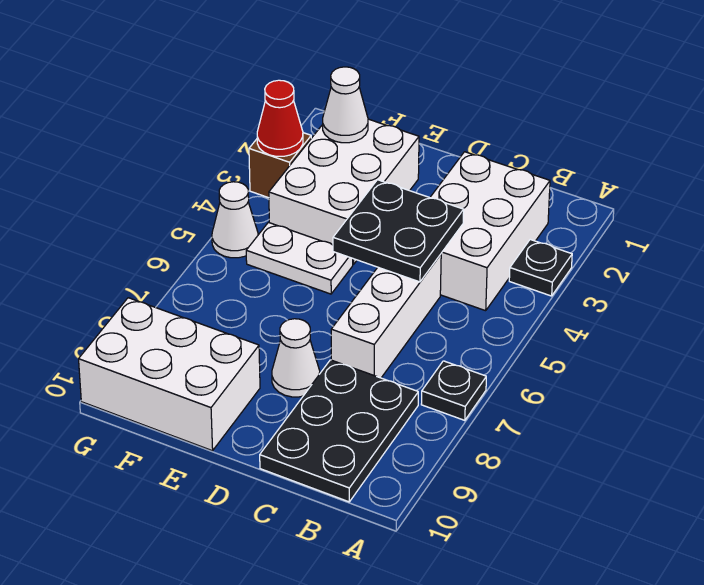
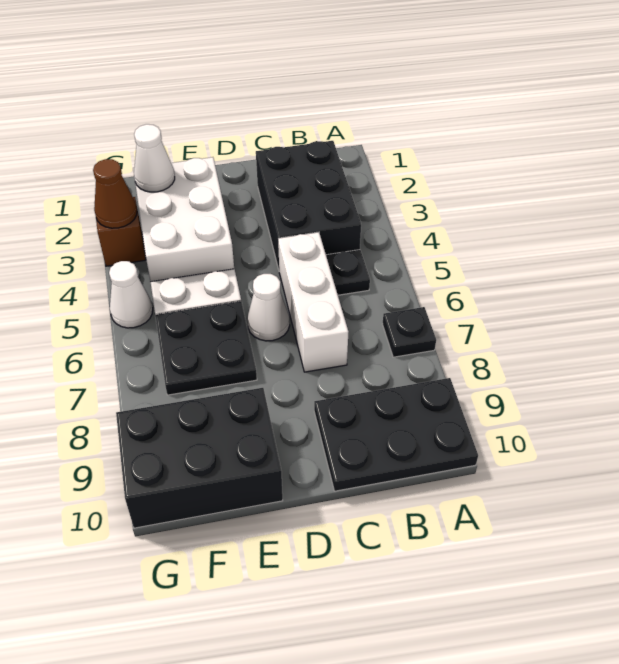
black 1x1 plate [509,240,572,296] -> black 1x1 plate moved to [326,250,370,295]
white 2x3 brick [430,152,550,311] -> black 2x3 brick [256,141,361,270]
black 2x3 plate [260,360,418,502] -> black 2x3 plate turned to [314,378,478,491]
black 2x2 plate [333,180,464,282] -> black 2x2 plate moved to [155,301,257,395]
white 1x1 cone [272,319,320,397] -> white 1x1 cone moved to [247,274,290,341]
white 2x3 brick [79,298,260,451] -> black 2x3 brick [116,388,283,528]
red 1x1 cone [257,80,303,156] -> brown 1x1 cone [93,159,137,228]

